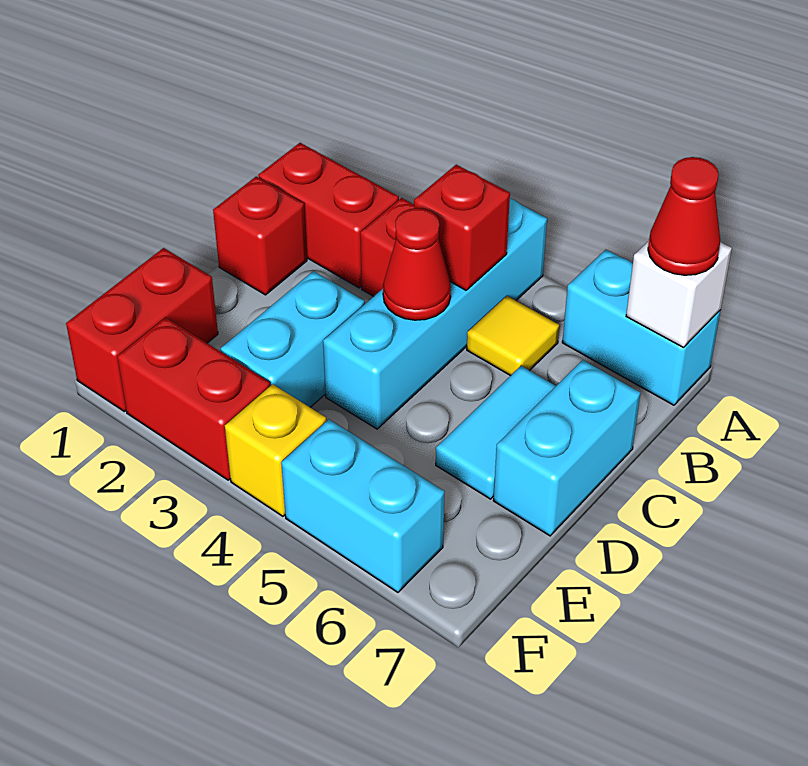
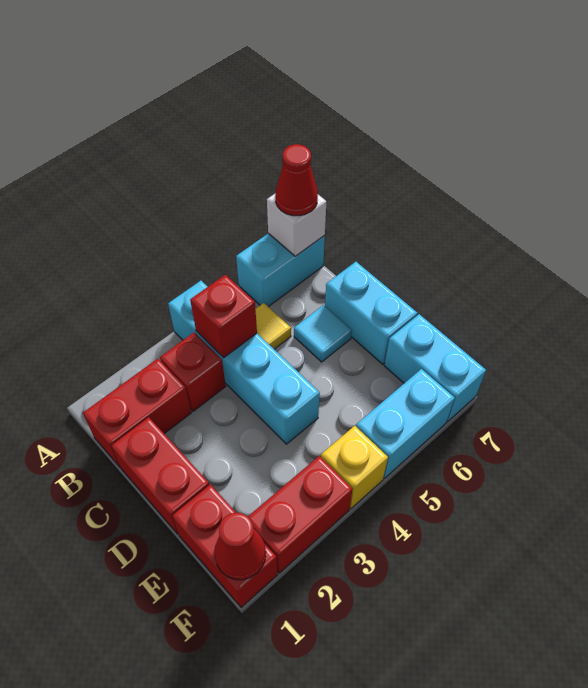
red 1x1 brick [213,176,307,295] -> red 1x2 brick [111,417,209,534]
red 1x1 cone [383,208,451,320] -> red 1x1 cone moved to [214,513,266,580]
cyan 1x2 tile [436,366,556,499] -> cyan 1x1 tile [294,305,352,362]
cyan 1x2 brick [221,271,365,407] -> cyan 1x2 brick moved to [384,314,486,422]

